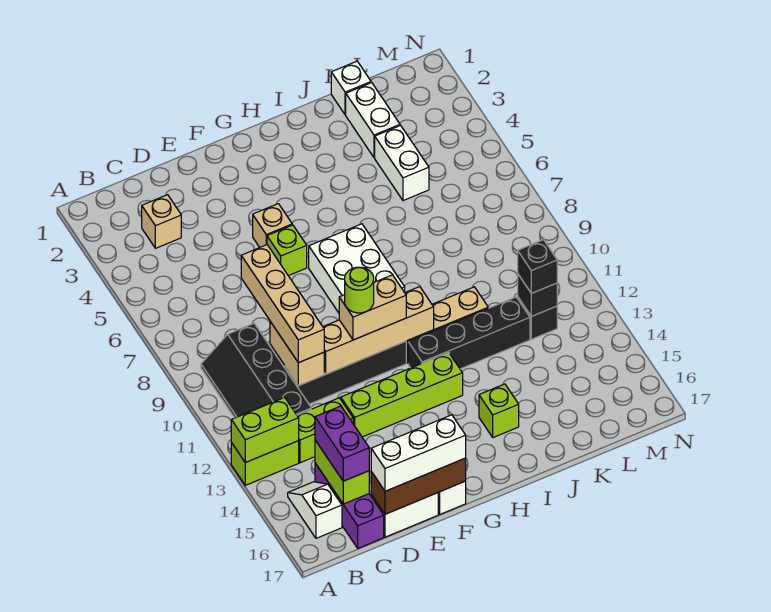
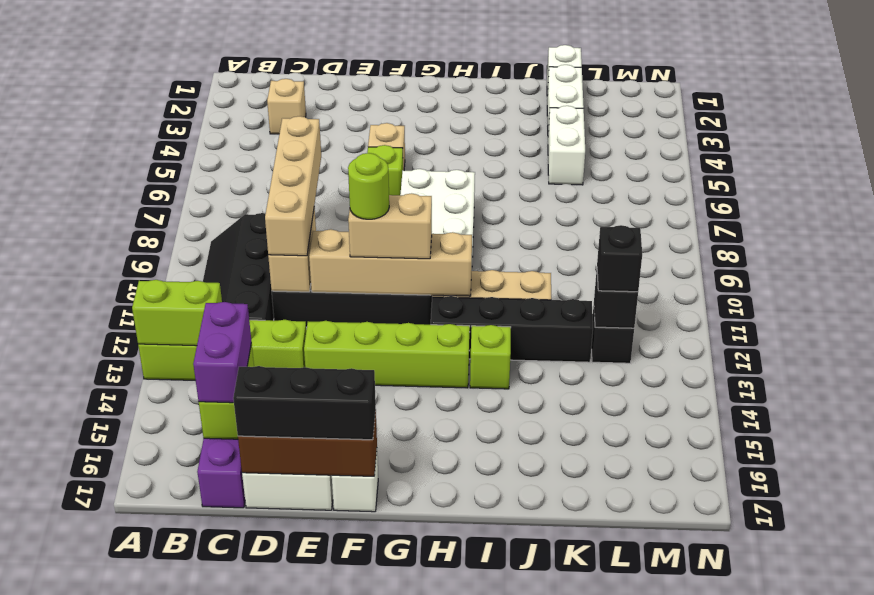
white 1x2 slope [288,482,342,538] -> none
white 1x3 brick [371,415,466,491] -> black 1x3 brick [233,366,376,440]
lime 1x1 brick [479,384,519,438] -> lime 1x1 brick moved to [470,325,511,389]

